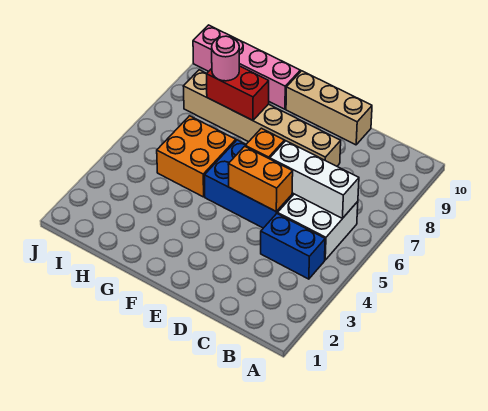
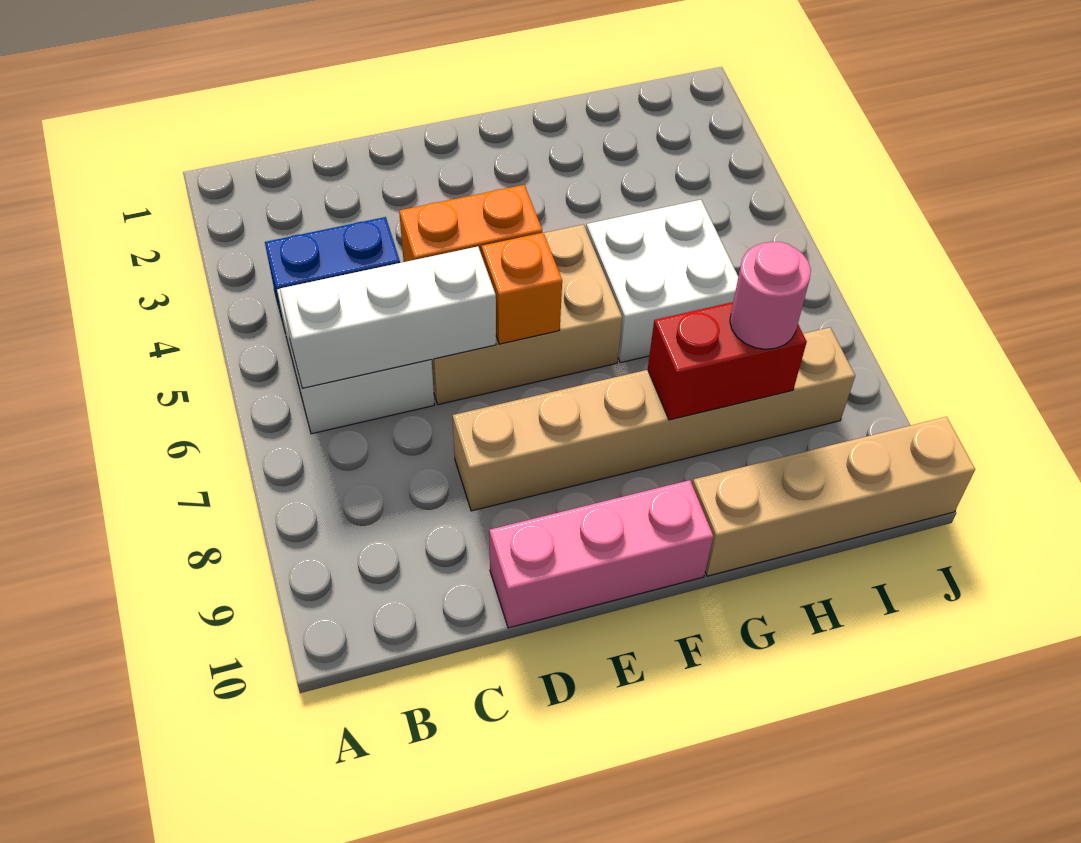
blue 2x3 brick [204,140,294,228] -> tan 2x3 brick [431,225,622,405]
tan 1x3 brick [286,71,372,145] -> pink 1x3 brick [489,480,713,628]
orange 2x2 brick [157,116,236,197] -> white 2x2 brick [586,200,738,363]
pink 1x4 brick [193,25,300,109] -> tan 1x4 brick [692,417,975,576]

